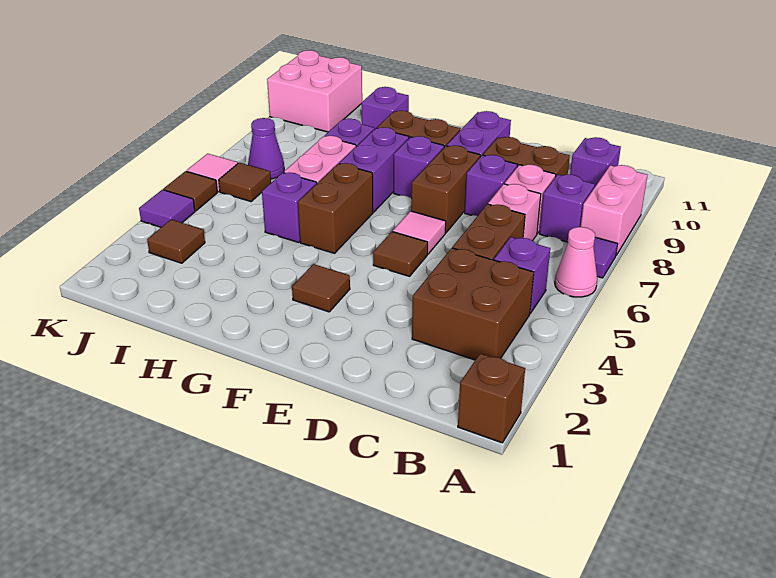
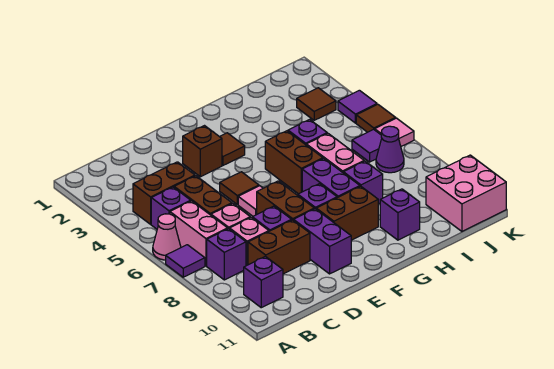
brown 1x1 brick [458,353,525,443] -> brown 1x1 brick moved to [183,126,222,177]
pink 1x2 brick [581,165,647,255] -> pink 1x2 brick moved to [170,201,228,266]
brown 2x2 brick [412,248,534,360] -> brown 1x2 brick [133,162,195,224]
brown 1x1 tile [219,163,271,202] -> purple 1x1 tile [352,129,382,162]

